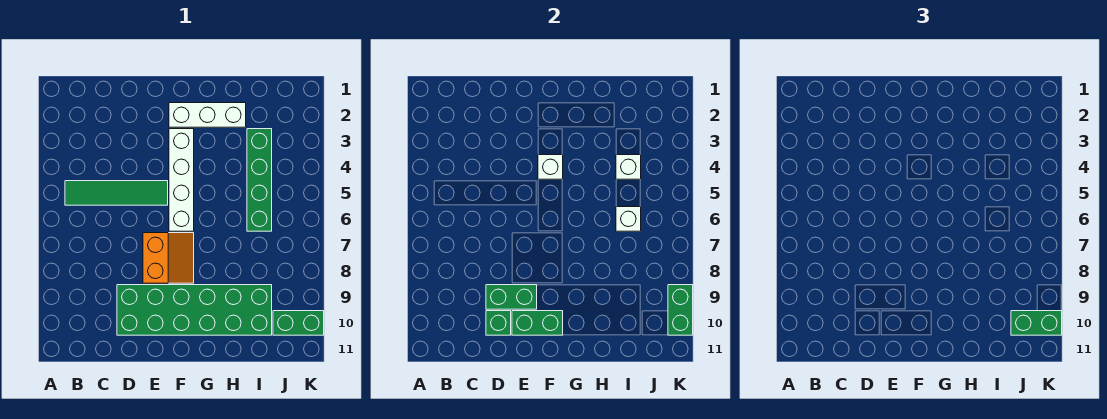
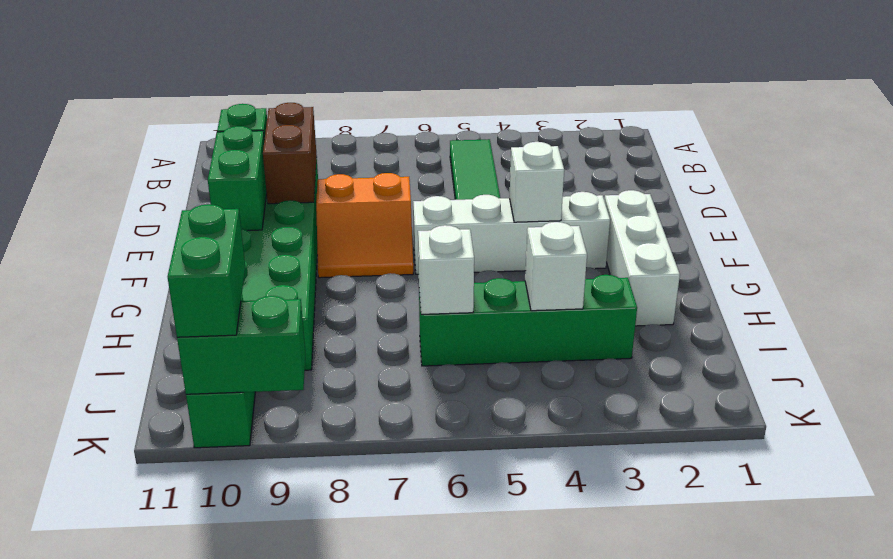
green 1x2 brick [486,285,537,309] -> brown 1x2 brick [263,103,317,204]

